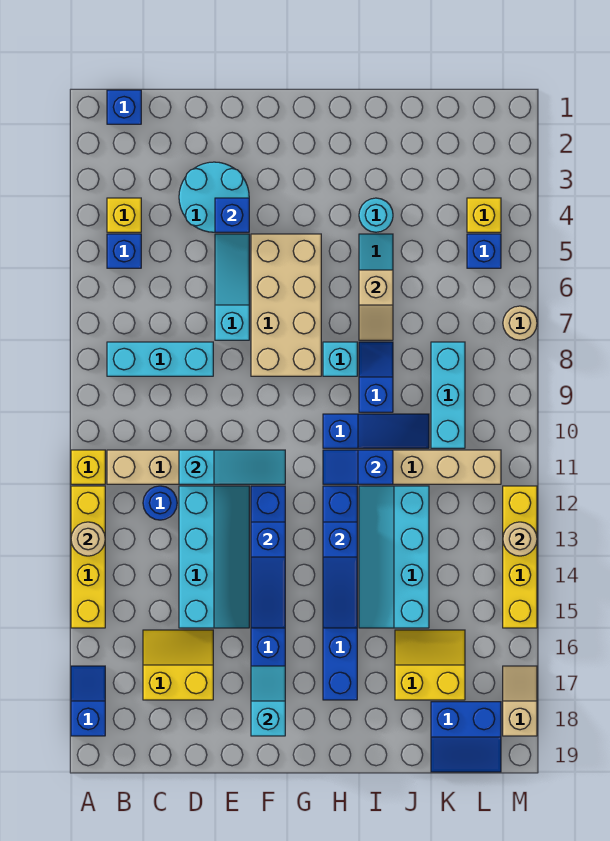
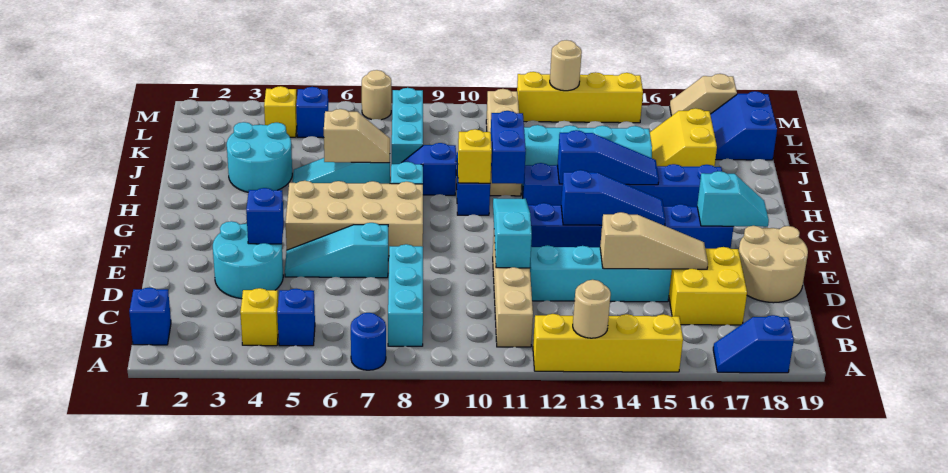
yellow 1x1 brick [71,450,105,484] -> yellow 1x1 brick moved to [458,129,492,183]
blue 1x1 round brick [143,486,177,520] -> blue 1x1 round brick moved to [351,313,386,370]
yellow 2x2 slope [143,630,213,700] -> yellow 2x2 brick [669,247,747,325]
none -> tan 1x3 slope [600,212,708,269]
none -> tan 2x2 round brick [739,226,808,303]
cyan 1x2 slope [251,666,285,736] -> cyan 1x2 slope turned to [697,171,769,227]
blue 1x2 slope [323,450,393,484] -> blue 1x2 brick [491,111,526,184]
cyan 1x1 round brick [359,198,393,232] -> cyan 2x2 round brick [227,122,292,192]
cyan 1x3 brick [431,342,465,448] -> cyan 1x3 brick turned to [392,88,423,164]
blue 2x2 slope [431,702,501,772] -> blue 2x2 slope turned to [710,91,777,160]

